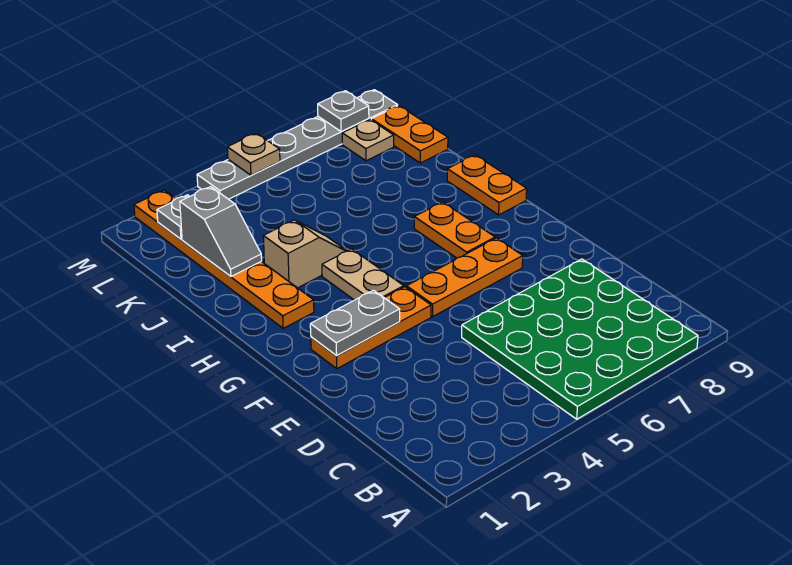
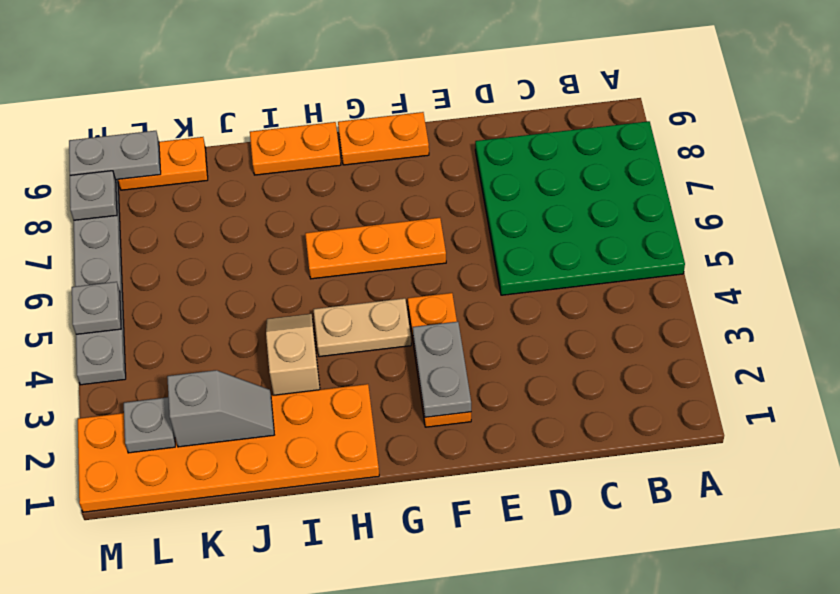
orange 1x3 plate [407,238,523,317] -> orange 1x3 plate turned to [305,218,446,279]
orange 1x2 plate [414,202,495,258] -> orange 1x2 plate moved to [338,112,429,165]
orange 1x6 plate [134,190,314,328] -> orange 2x6 plate [78,384,379,512]
tan 1x1 plate [342,120,394,161] -> none
none -> grey 1x2 plate [69,131,161,180]
tan 1x1 plate [227,133,280,175] -> grey 1x1 plate [72,282,121,334]

